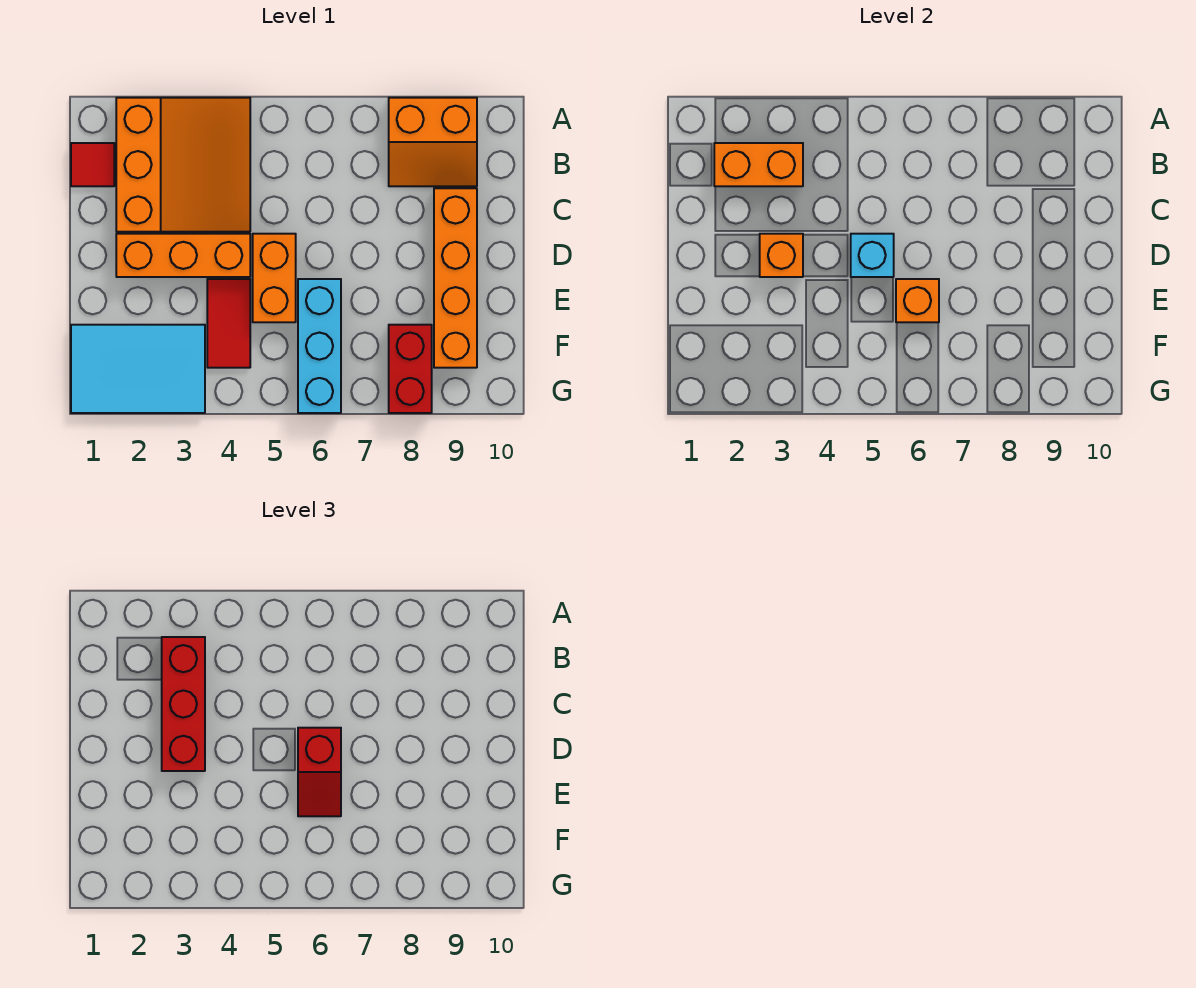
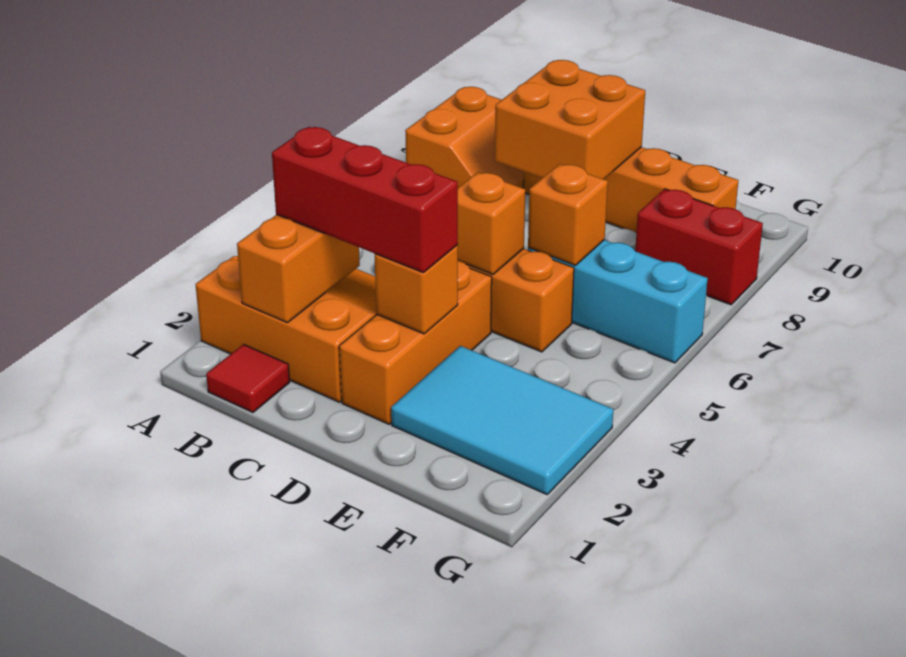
none -> orange 2x2 brick [495,60,645,179]
cyan 1x1 brick [851,234,894,277] -> orange 1x1 brick [458,172,525,274]
red 1x2 slope [298,728,341,816] -> none
red 1x2 tile [207,279,250,368] -> none
cyan 2x3 tile [71,325,205,413] -> cyan 2x3 tile turned to [391,346,613,495]

